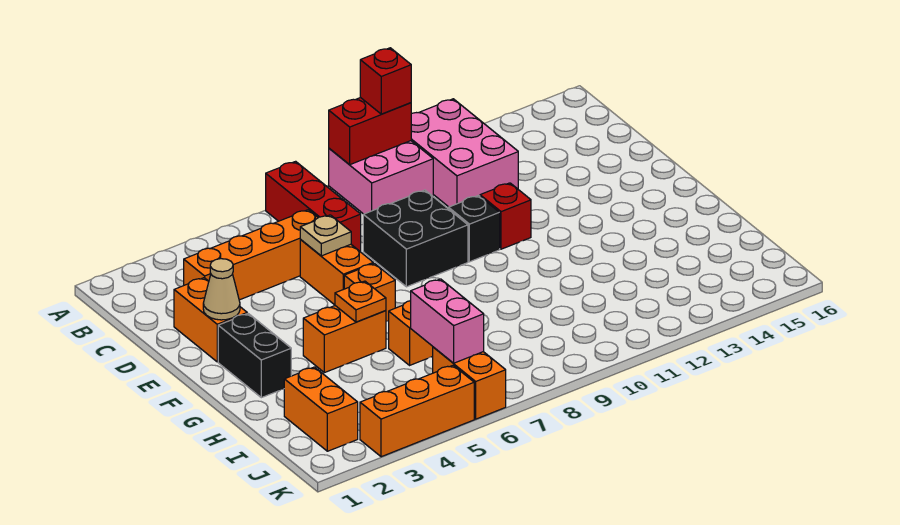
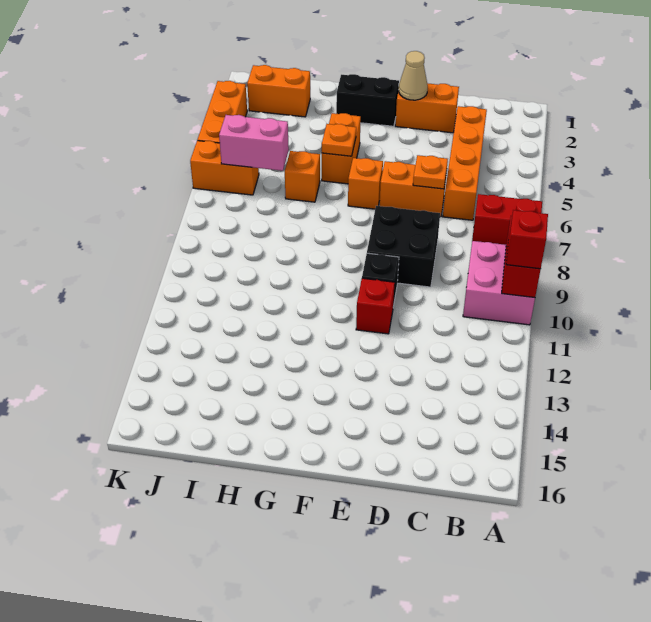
red 1x3 brick [266,161,361,252] -> red 1x2 brick [472,194,542,245]
pink 2x3 brick [411,99,518,207] -> none
tan 1x1 plate [300,215,351,256] -> orange 1x1 plate [413,155,448,189]

